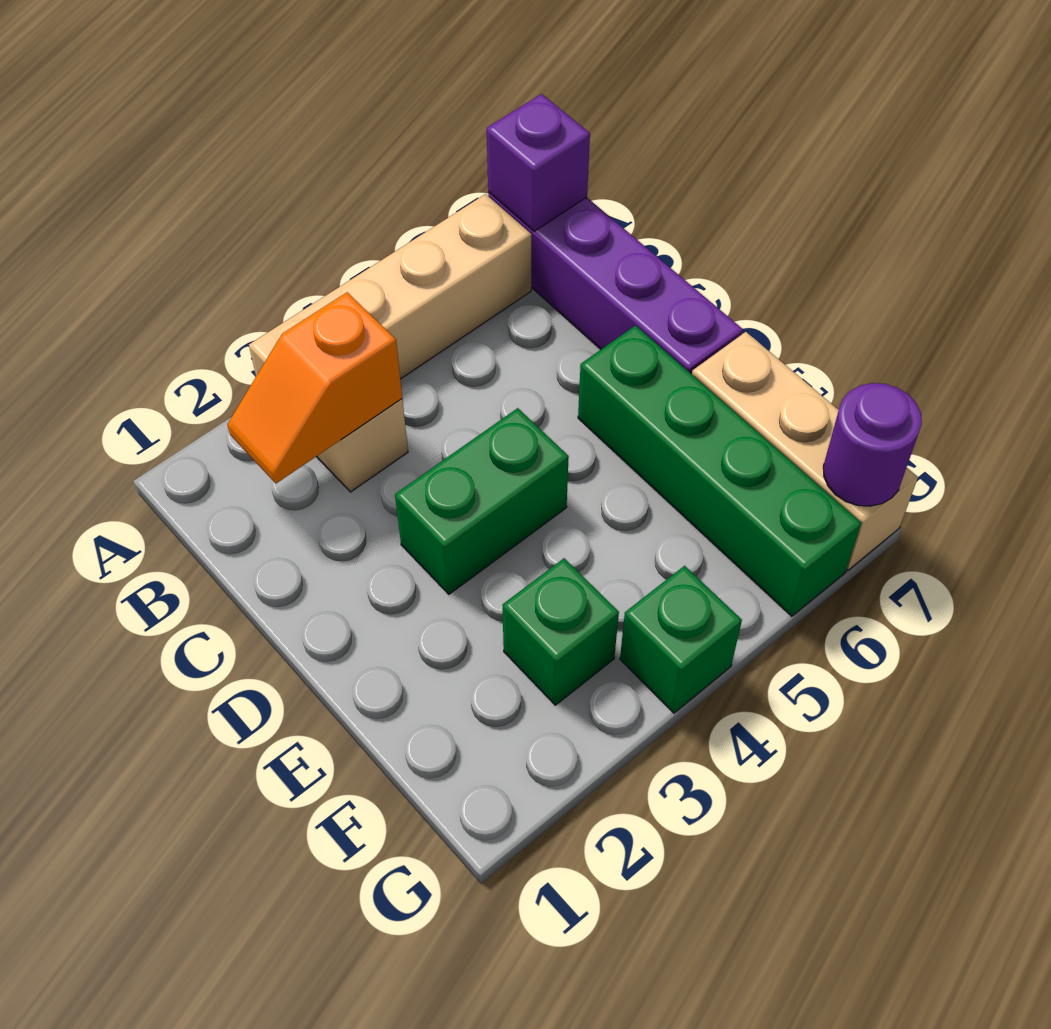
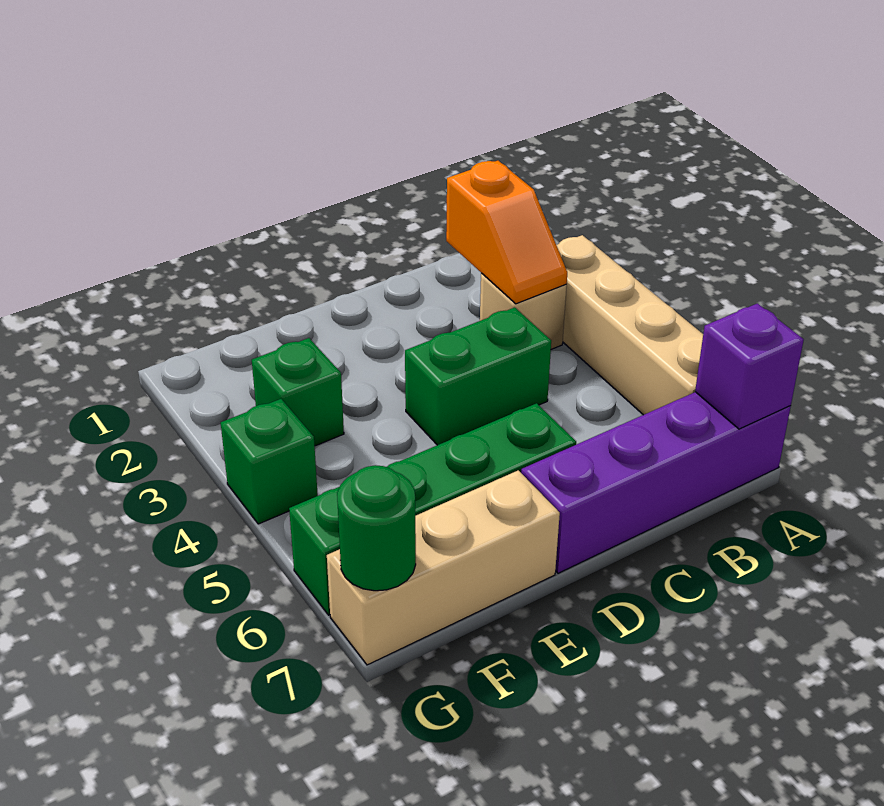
orange 1x2 slope [227,292,402,483] -> orange 1x2 slope turned to [446,161,567,304]
green 1x2 brick [395,408,569,594] -> green 1x2 brick turned to [405,307,551,445]
purple 1x1 round brick [823,383,922,506] -> green 1x1 round brick [337,465,416,591]

